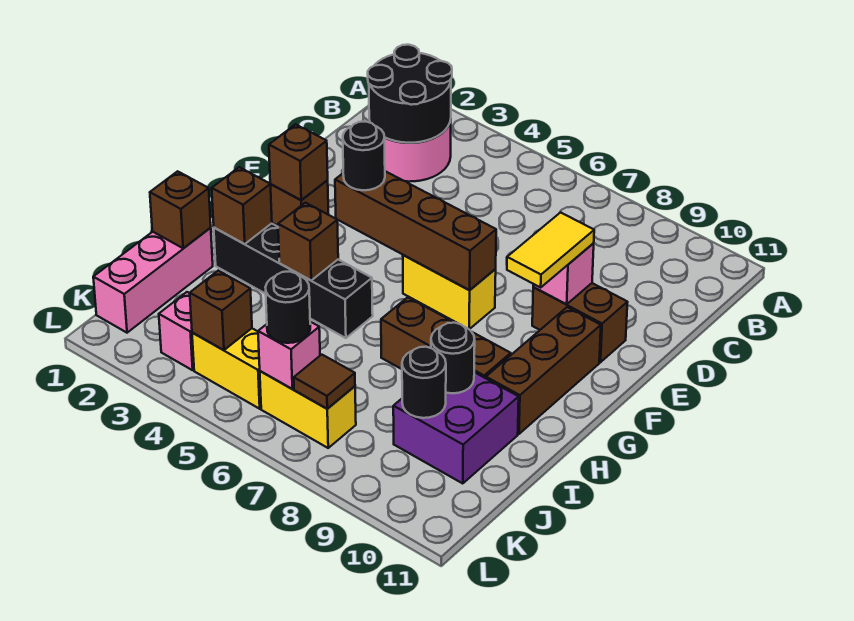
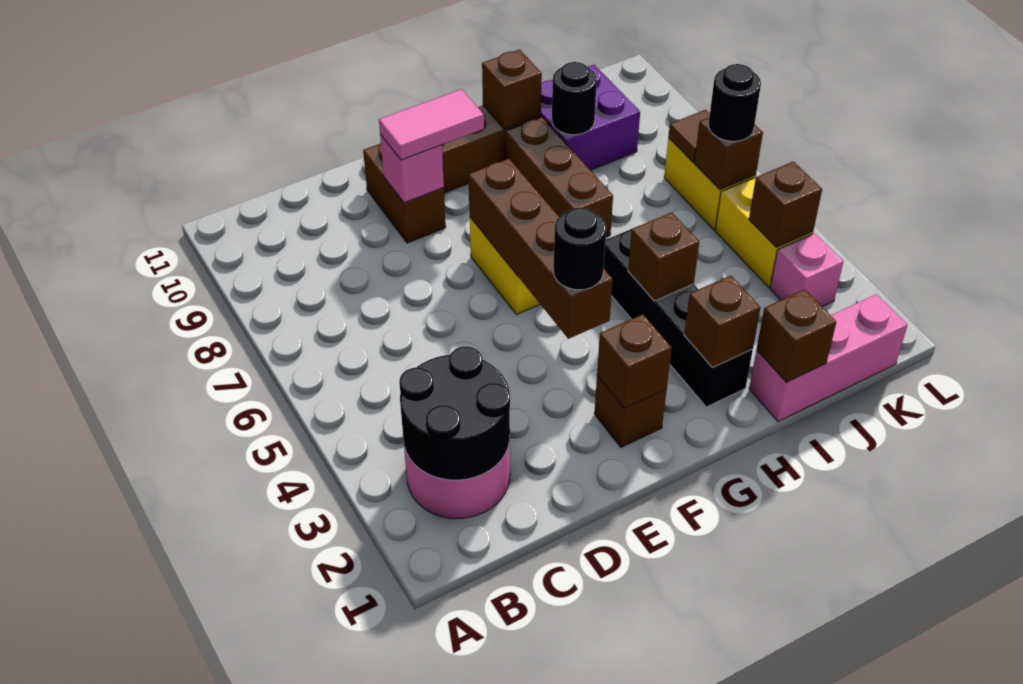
yellow 1x2 tile [507,212,594,287] -> pink 1x2 tile [379,89,484,160]
none -> brown 1x1 brick [482,49,542,129]
black 1x1 round brick [402,347,446,418] -> none
pink 1x1 brick [258,322,320,389] -> brown 1x1 brick [694,118,763,190]

